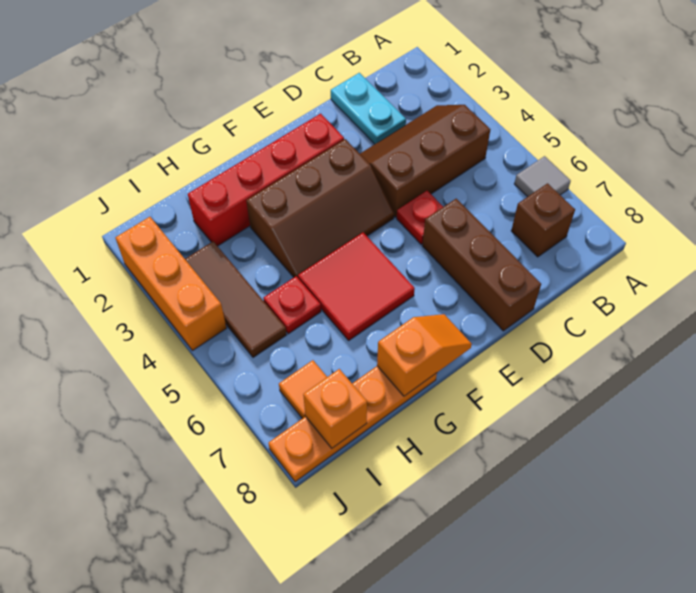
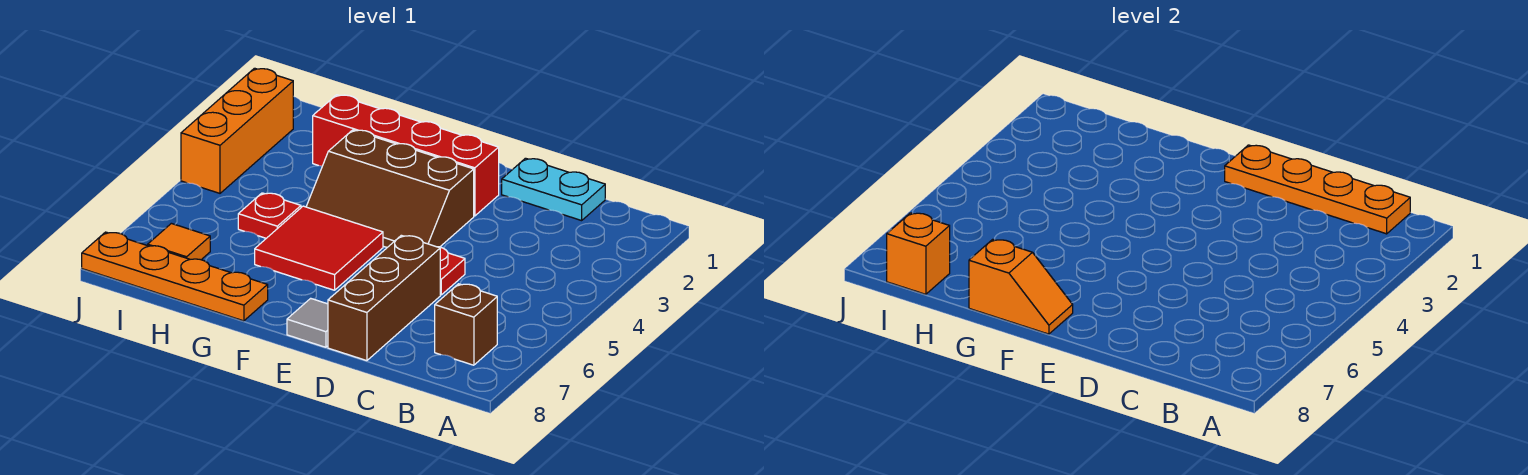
grey 1x1 tile [514,156,571,197] -> grey 1x1 tile moved to [287,298,328,347]
none -> orange 1x4 plate [1225,145,1410,234]
brown 2x3 slope [360,105,490,217] -> none
cyan 1x2 plate [331,73,406,144] -> cyan 1x2 plate turned to [502,158,605,221]
brown 1x3 tile [185,241,287,357] -> none

